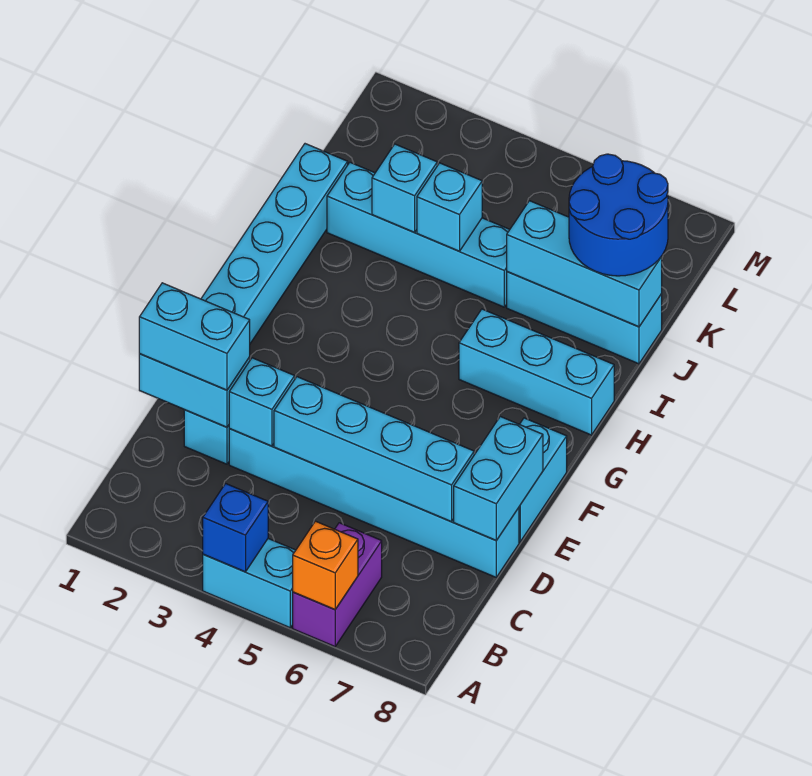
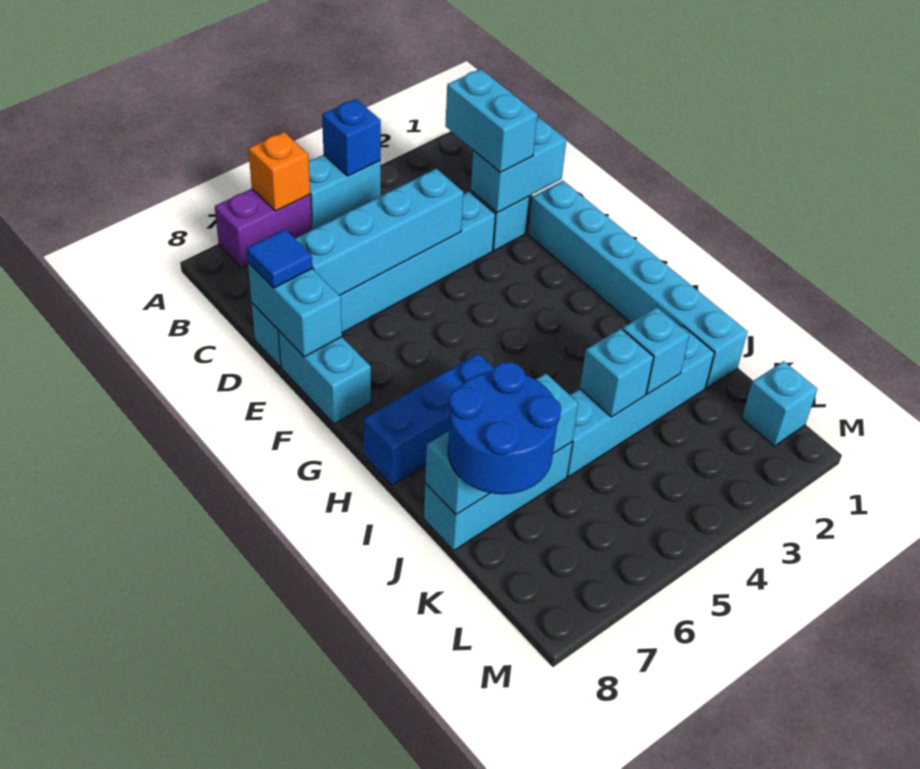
purple 1x2 brick [293,523,382,646] -> purple 1x2 brick turned to [215,189,312,267]
cyan 1x2 brick [139,283,250,390] -> cyan 1x2 brick turned to [445,69,537,173]
cyan 1x1 brick [229,358,295,446] -> cyan 1x1 brick moved to [742,361,817,446]
none -> blue 1x1 tile [247,229,312,288]
cyan 1x3 brick [459,309,614,435] -> blue 1x3 brick [363,353,494,485]

